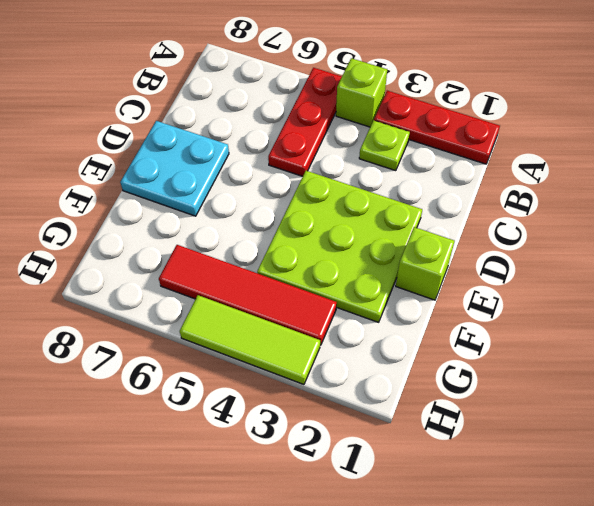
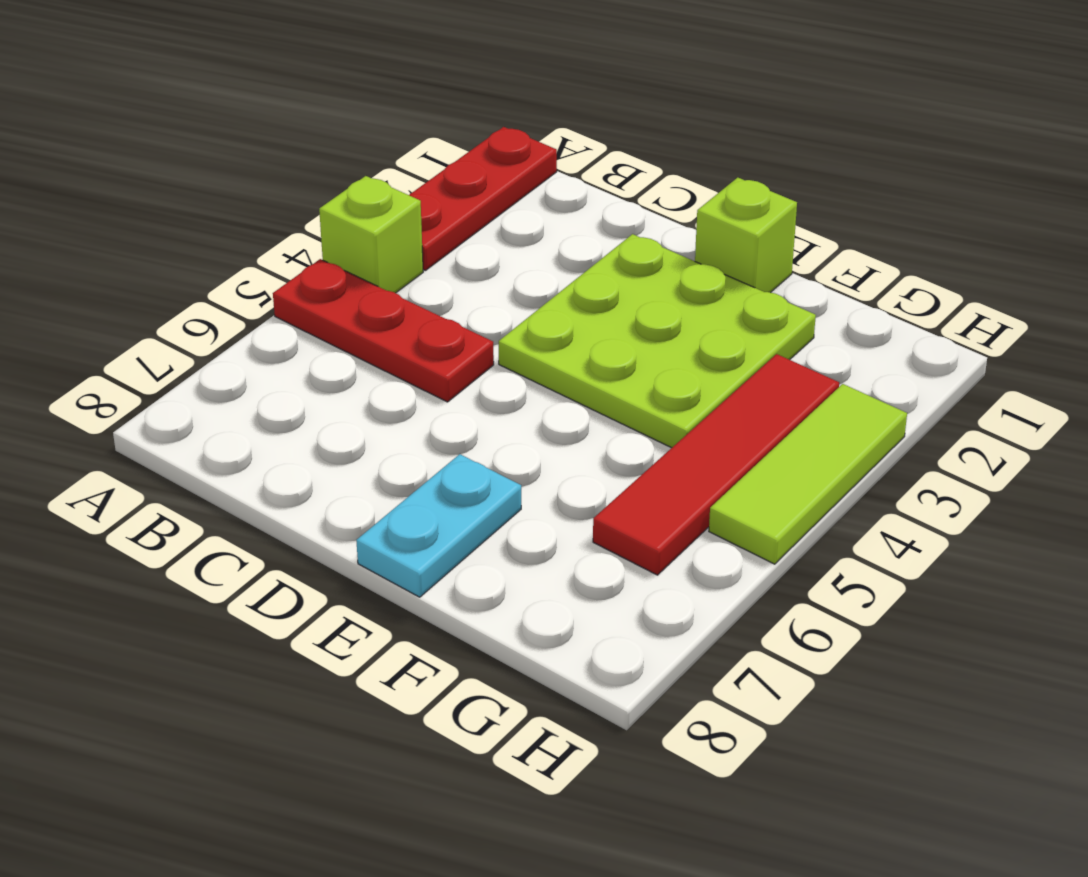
lime 1x1 plate [359,120,410,171] -> none
cyan 2x2 plate [120,121,229,216] -> cyan 1x2 plate [356,454,521,597]

